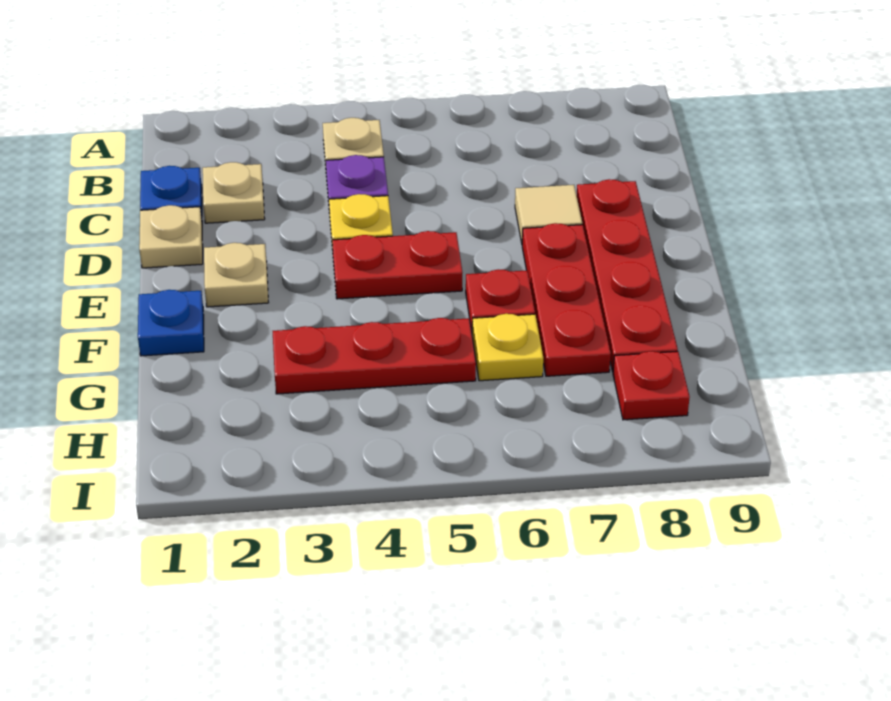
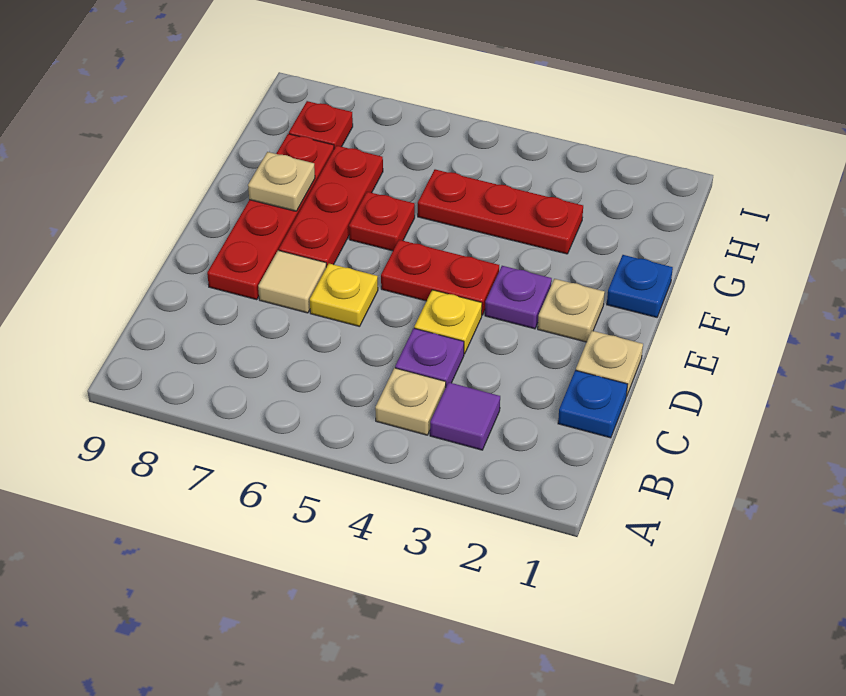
none -> purple 1x1 tile [430,382,500,450]
tan 1x1 plate [203,162,265,223] -> tan 1x1 plate moved to [248,152,315,211]
none -> purple 1x1 plate [485,266,552,329]
yellow 1x1 plate [472,314,543,381] -> yellow 1x1 plate moved to [310,264,378,327]

